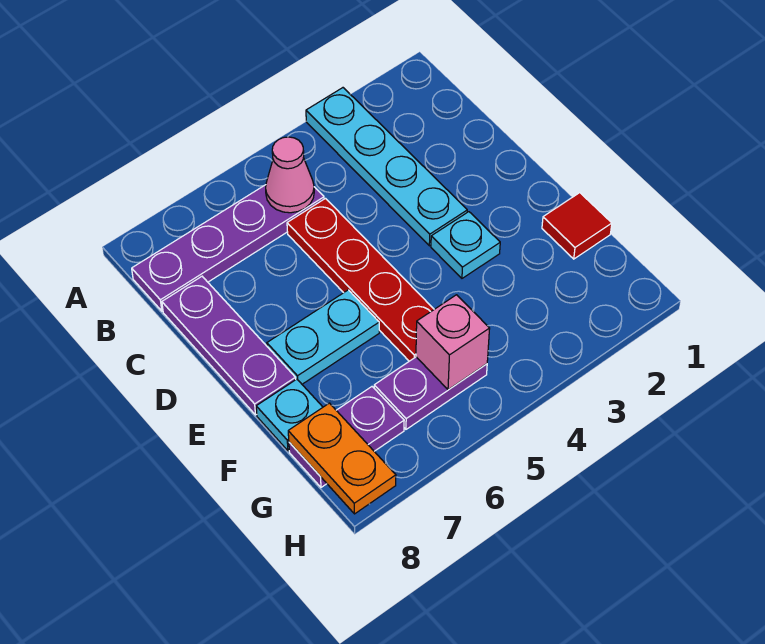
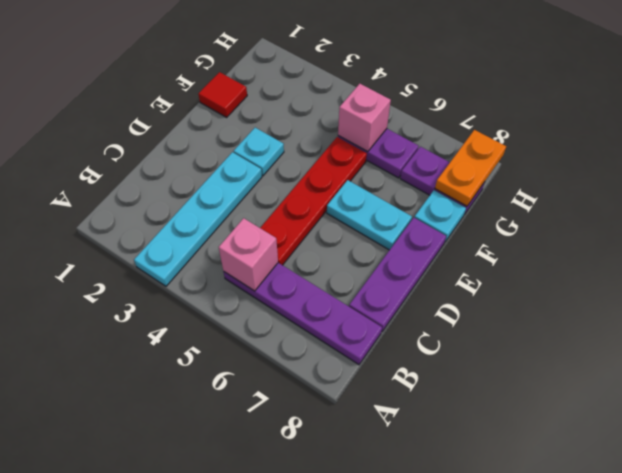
pink 1x1 cone [266,137,314,213] -> pink 1x1 brick [219,218,278,291]

